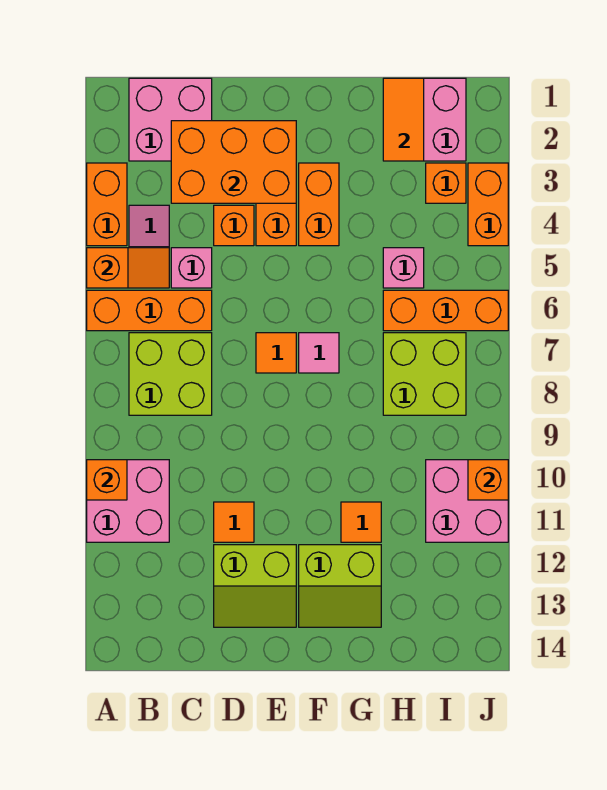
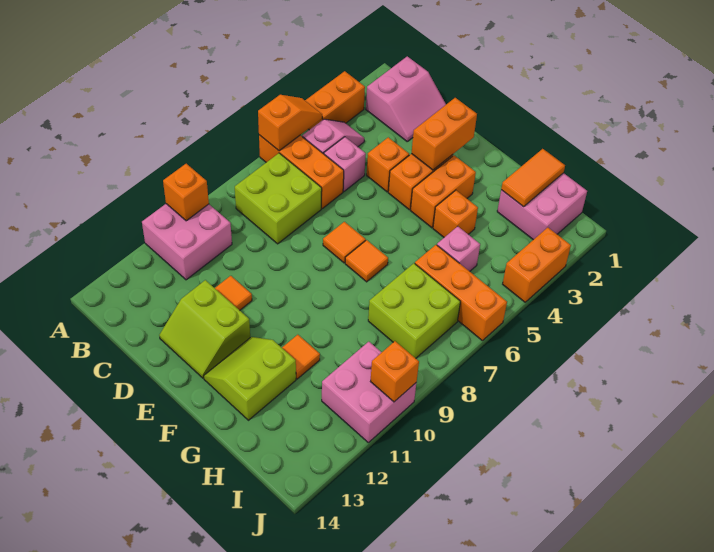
orange 1x2 slope [87,248,169,288] -> orange 1x2 slope turned to [258,95,322,151]
pink 2x2 brick [129,78,212,161] -> pink 2x2 slope [366,56,446,141]
orange 2x3 brick [171,121,296,203] -> orange 1x2 brick [411,98,477,170]
pink 1x1 tile [299,333,339,373] -> orange 1x1 tile [345,240,388,282]
lime 2x2 slope [299,545,381,627] -> lime 2x2 slope turned to [204,337,296,420]
orange 1x1 brick [426,163,466,203] -> orange 1x1 brick moved to [433,190,478,237]

